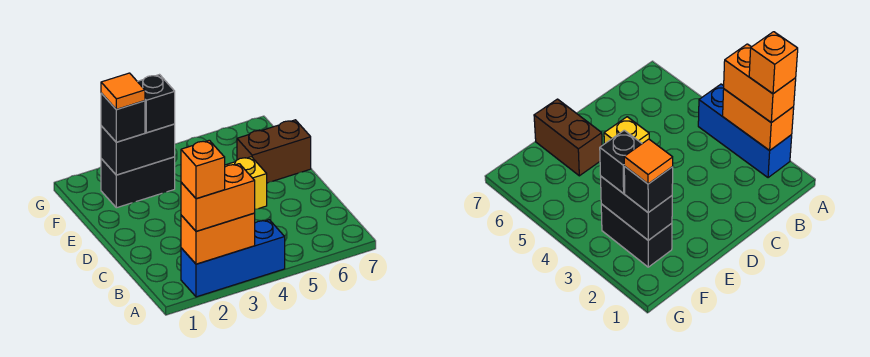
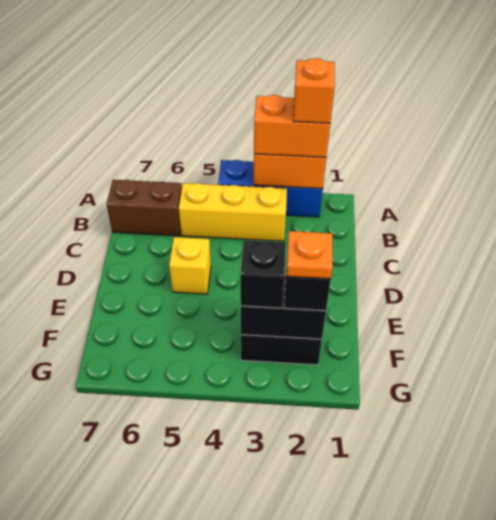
none -> yellow 1x3 brick [179,183,287,241]
brown 1x2 brick [237,120,311,183] -> brown 1x2 brick moved to [107,180,182,236]
orange 1x1 tile [101,73,145,110] -> orange 1x1 plate [287,231,333,279]

